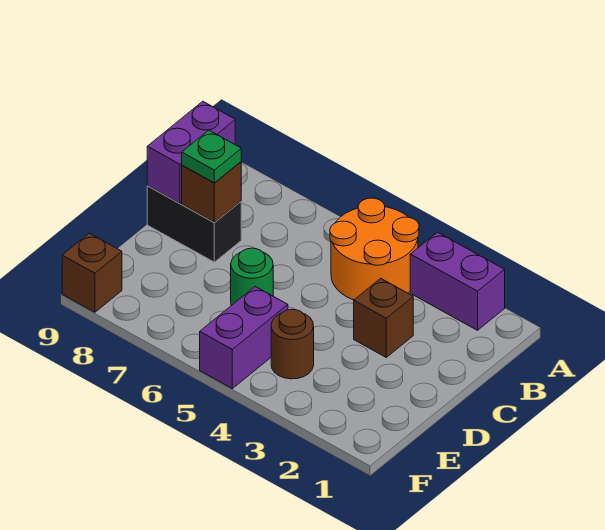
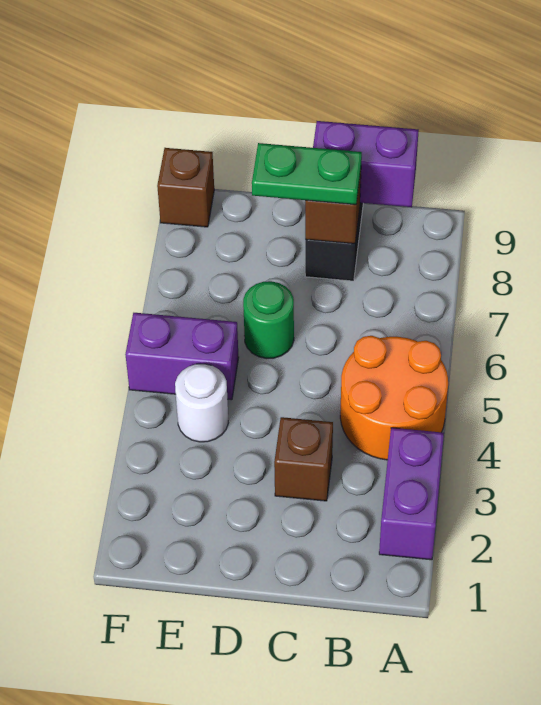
green 1x1 plate [182,130,241,183] -> green 1x2 plate [252,143,362,205]
brown 1x1 round brick [271,309,314,379] -> white 1x1 round brick [175,364,228,442]

